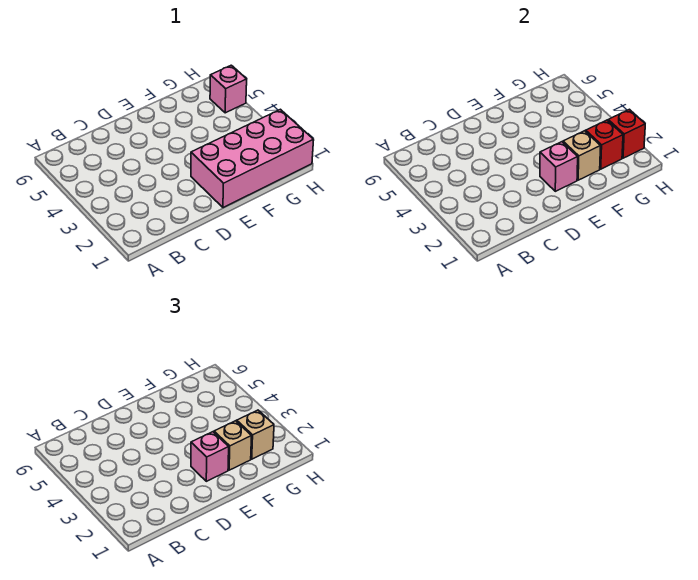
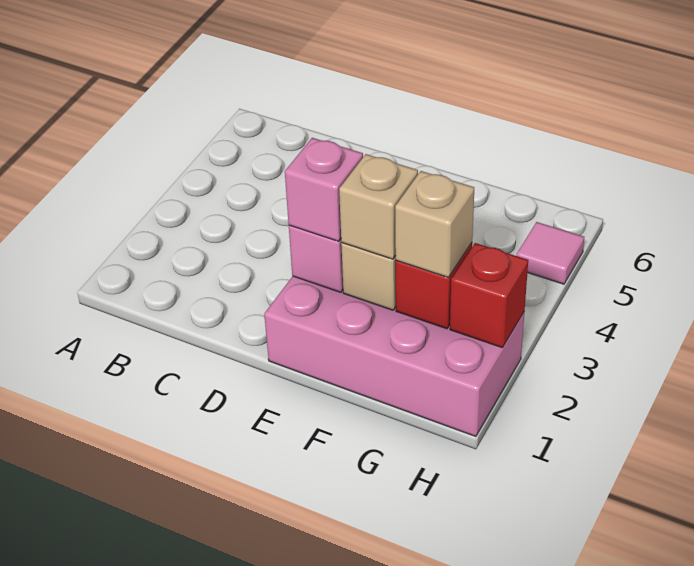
pink 1x1 brick [210,65,247,113] -> pink 1x1 tile [517,222,584,284]

